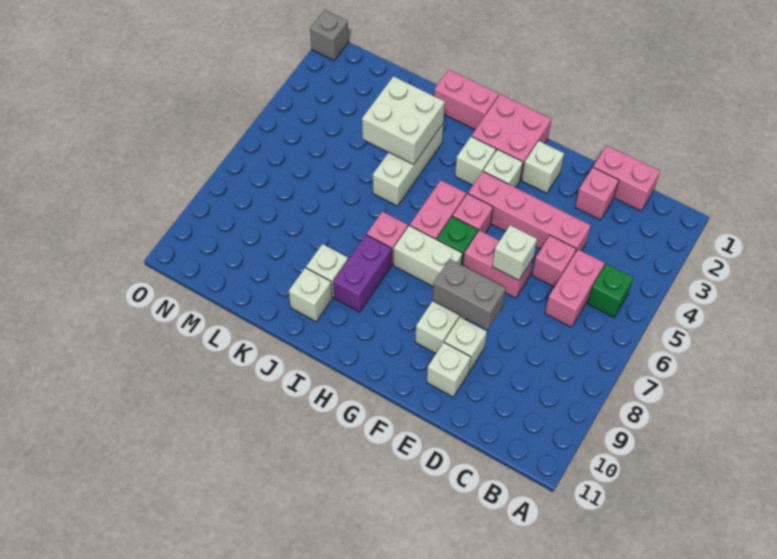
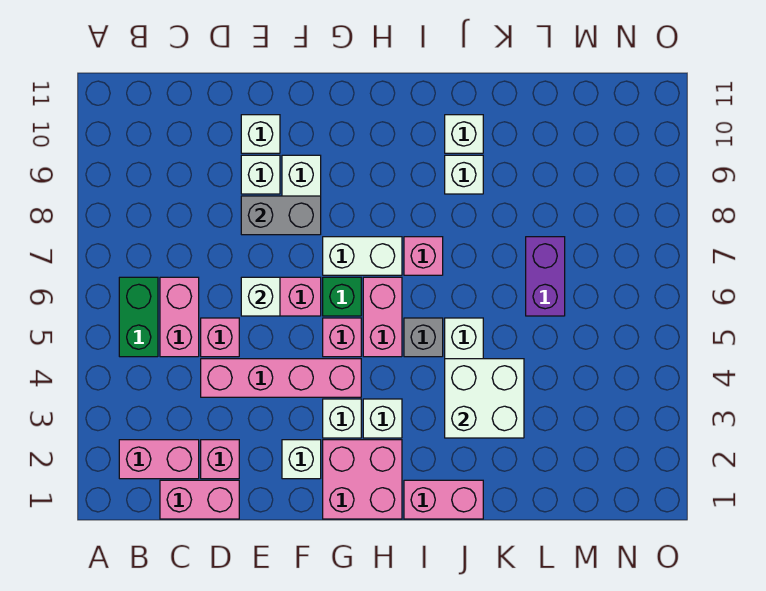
none -> pink 1x2 brick [119,440,199,479]
green 1x1 brick [588,264,633,317] -> green 1x2 brick [119,277,158,357]
purple 1x2 brick [333,235,392,312] -> purple 1x2 brick moved to [526,237,565,316]
grey 1x1 brick [310,10,349,60] -> grey 1x1 brick moved to [404,318,443,357]

